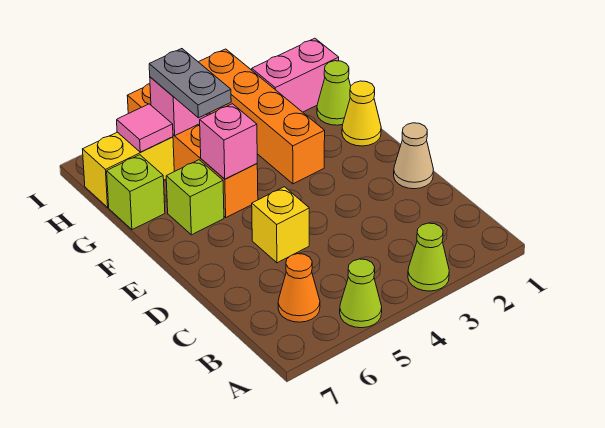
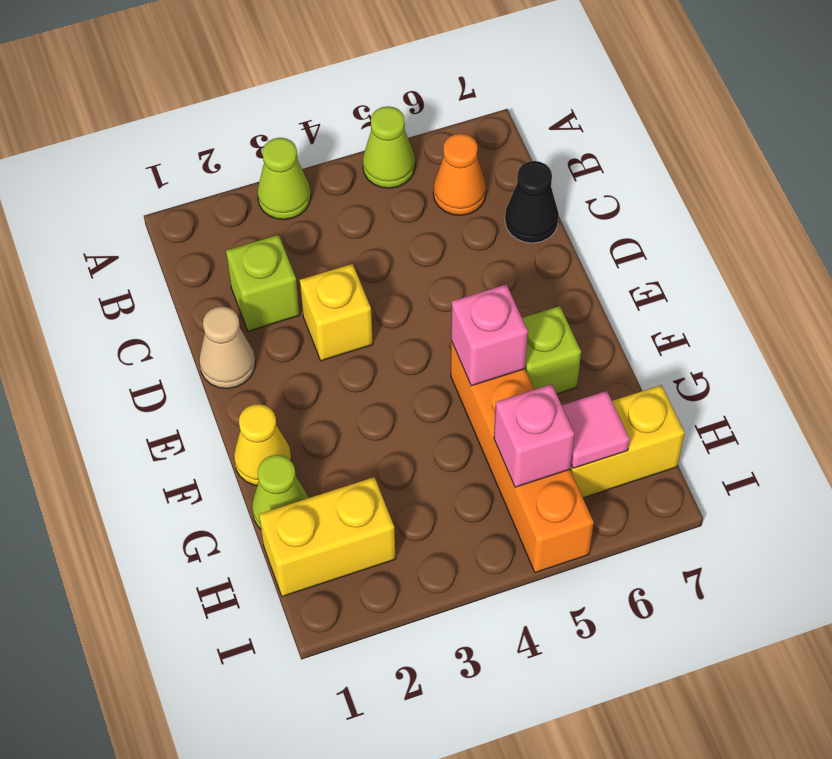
none -> black 1x1 cone [505,161,559,243]
yellow 1x1 brick [252,187,309,263] -> yellow 1x1 brick moved to [300,264,373,361]
orange 1x4 brick [199,49,325,184] -> none
grey 1x2 plate [149,49,231,118] -> none
lime 1x1 brick [107,155,165,230] -> lime 1x1 brick moved to [226,235,300,331]
pink 1x2 brick [252,38,339,112] -> yellow 1x2 brick [259,477,395,597]

